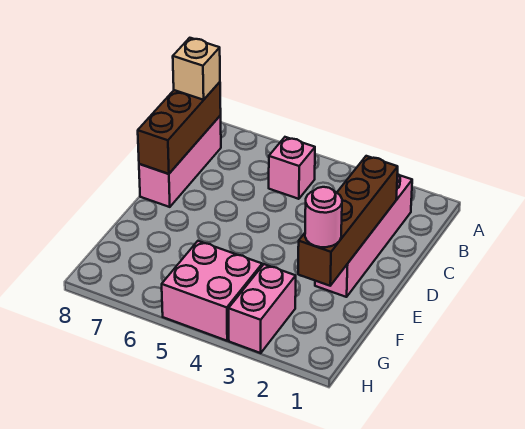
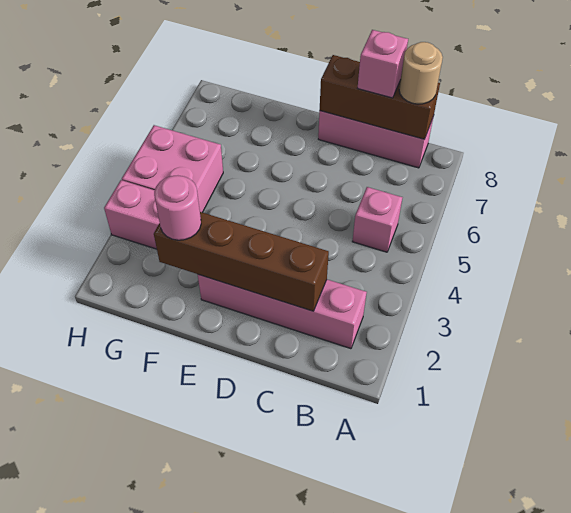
tan 1x1 brick [173,38,220,100] -> tan 1x1 round brick [399,42,443,104]
none -> pink 1x1 brick [358,30,408,98]

